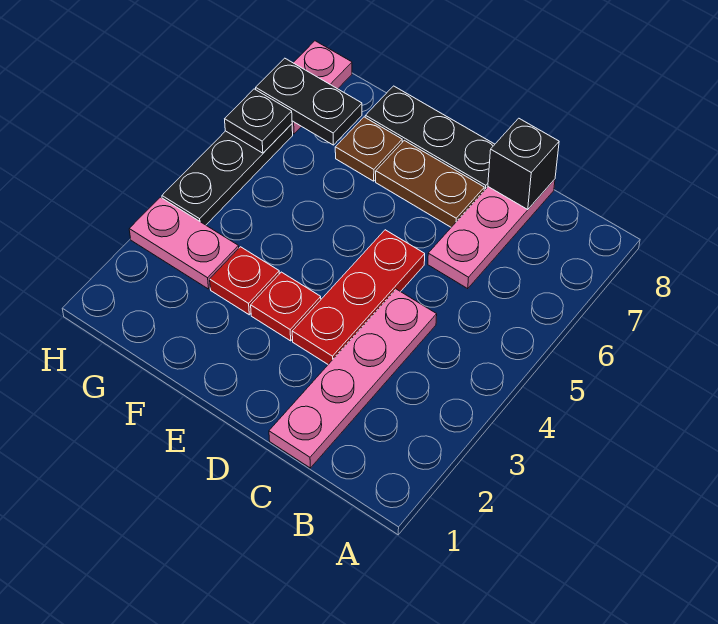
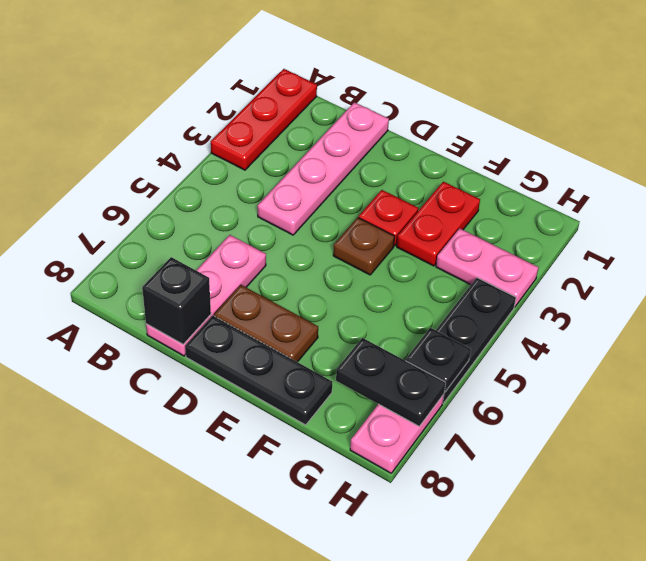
red 1x3 plate [292,230,425,364] -> red 1x3 plate moved to [211,69,317,170]
red 1x1 plate [210,247,279,315] -> red 1x2 plate [397,182,480,266]
brown 1x1 plate [335,117,402,181] -> brown 1x1 plate moved to [333,217,395,275]

